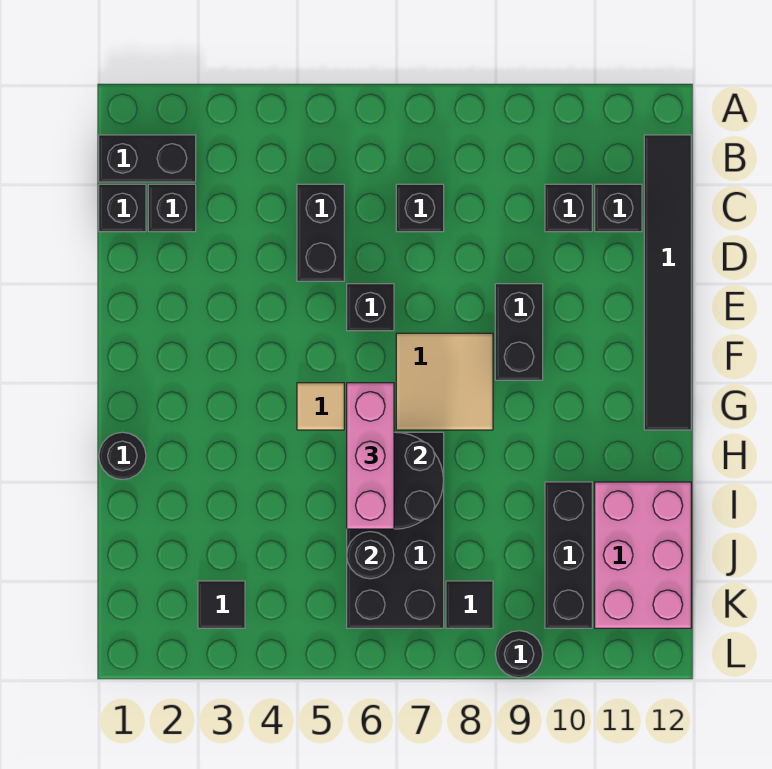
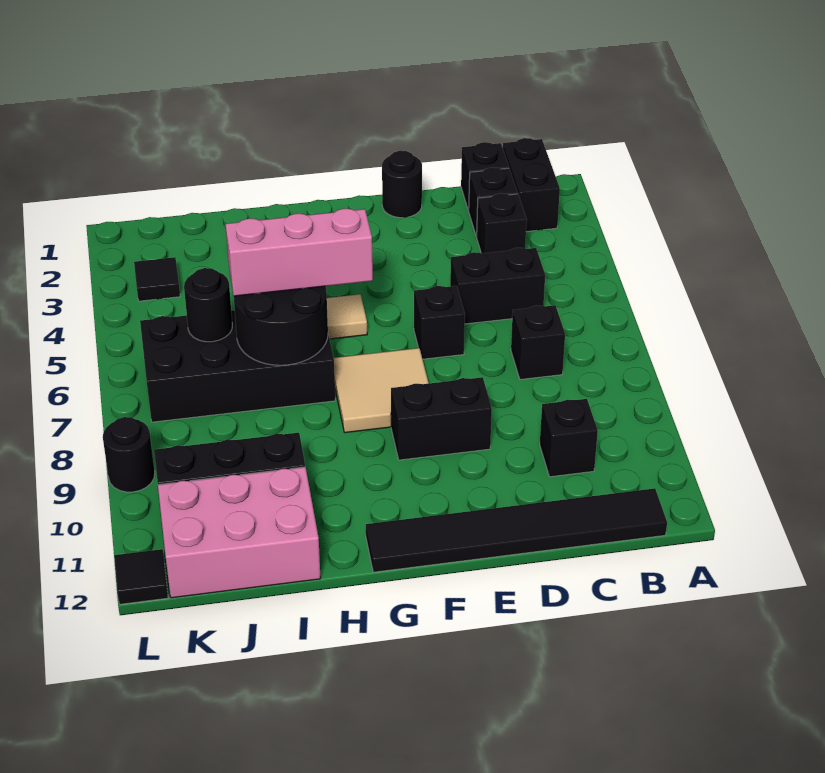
black 1x1 brick [595,184,642,232] -> black 1x1 brick moved to [477,193,527,254]
black 1x1 round brick [99,432,146,480] -> black 1x1 round brick moved to [382,151,422,218]
black 1x1 tile [446,581,493,628] -> black 1x1 tile moved to [114,549,168,604]

